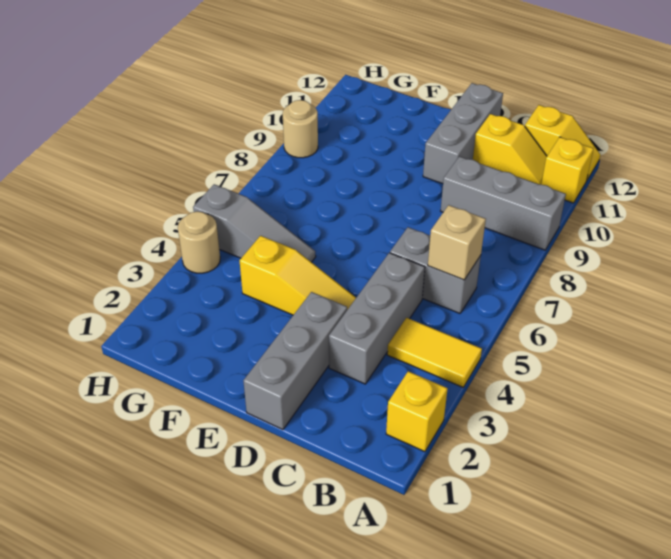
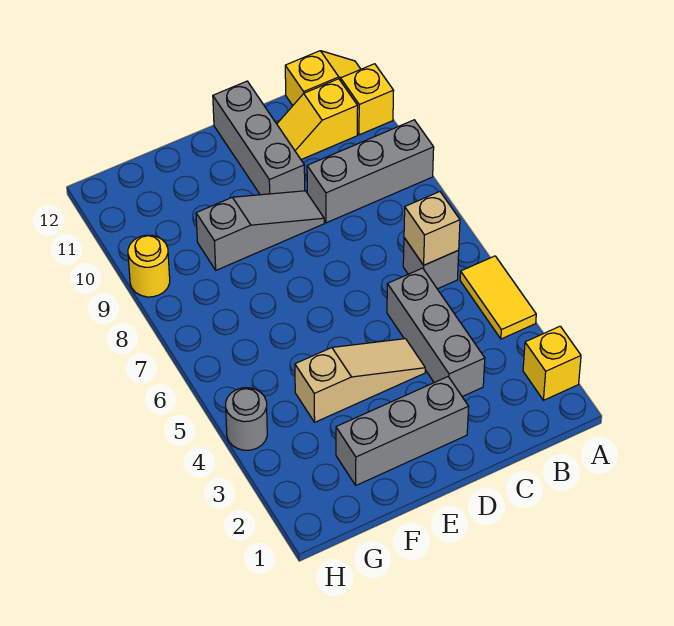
yellow 1x2 tile [387,318,482,387] -> yellow 1x2 tile turned to [460,256,536,339]
grey 1x2 brick [390,227,481,313] -> grey 1x1 brick [403,238,459,289]
yellow 1x2 slope [473,114,547,185] -> yellow 1x2 slope turned to [277,79,358,160]
grey 1x3 brick [243,292,347,430] -> grey 1x3 brick turned to [336,377,469,485]
yellow 1x3 slope [239,236,356,315] -> tan 1x3 slope [295,339,425,422]
grey 1x3 slope [193,184,316,262] -> grey 1x3 slope moved to [196,191,324,270]
tan 1x1 round brick [178,211,220,273] -> grey 1x1 round brick [226,388,267,450]
tan 1x1 round brick [283,100,318,158] -> yellow 1x1 round brick [128,235,170,297]

